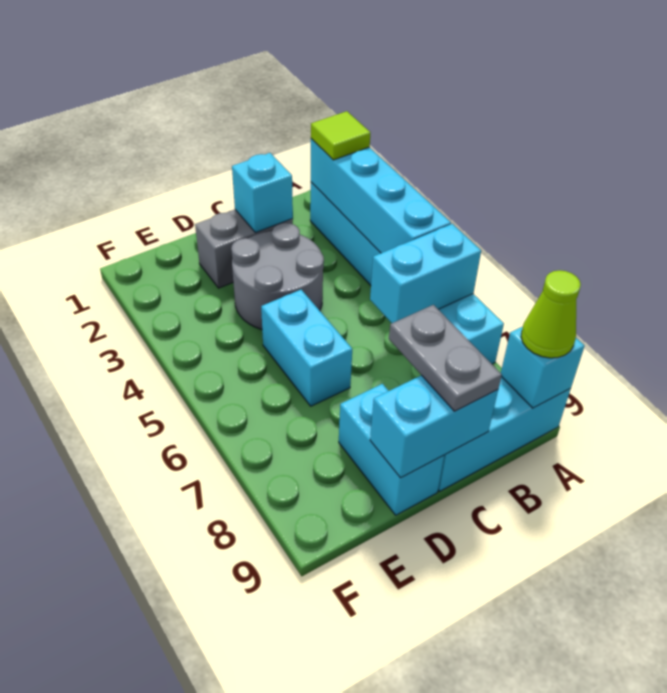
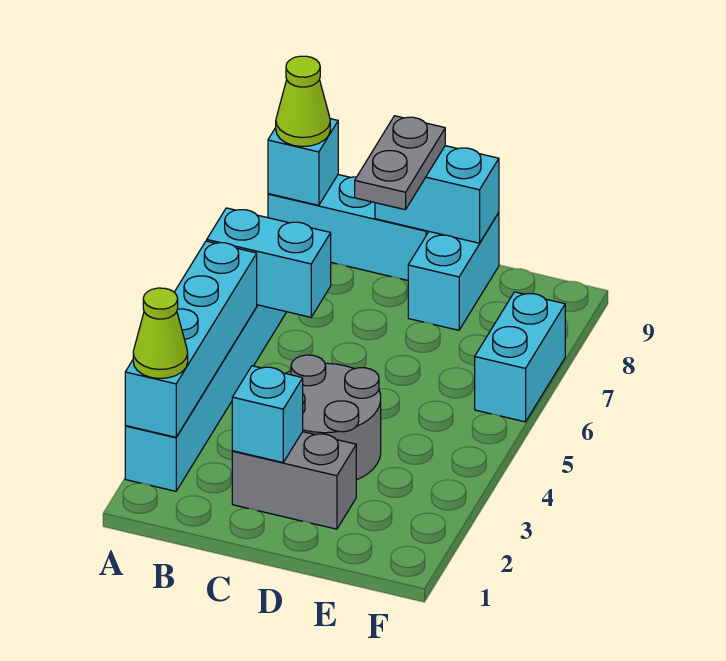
lime 1x1 tile [311,111,370,160] -> lime 1x1 cone [133,288,188,379]
cyan 1x2 brick [261,290,352,406] -> cyan 1x2 brick moved to [475,292,565,422]

